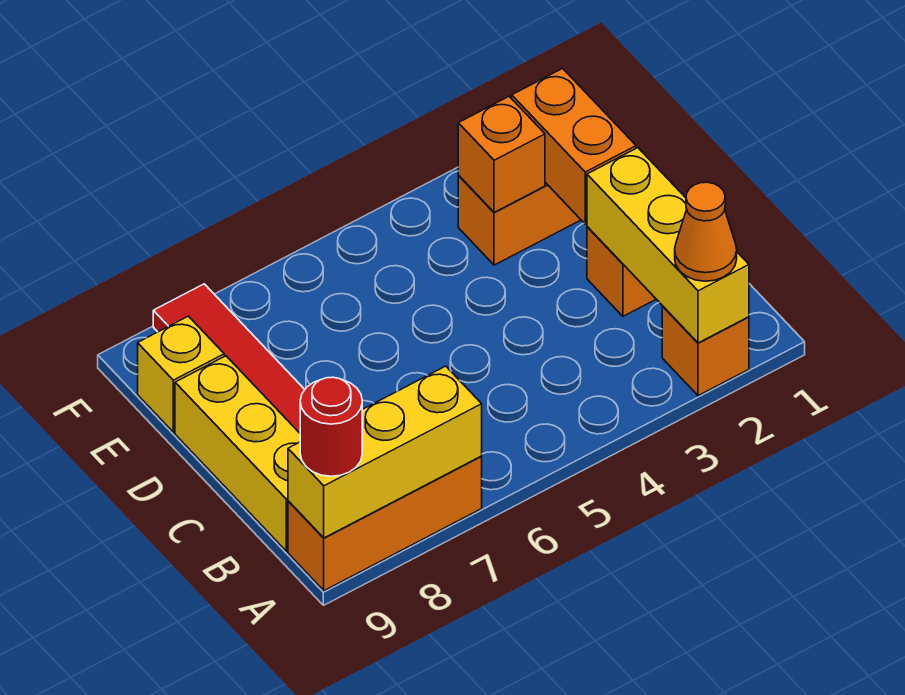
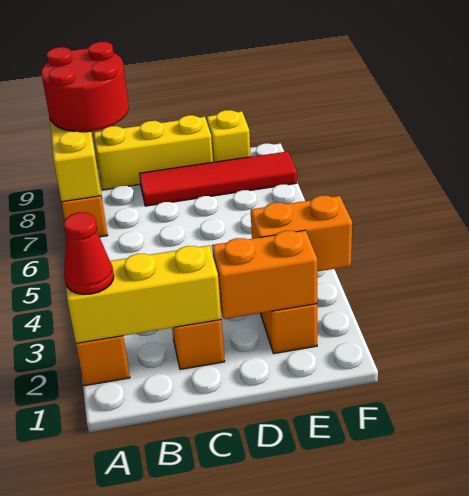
orange 1x1 cone [675,182,737,281] -> red 1x1 cone [64,212,114,294]
red 1x1 round brick [300,377,362,476] -> red 2x2 round brick [41,42,129,132]
orange 1x1 brick [458,96,545,212] -> orange 1x2 brick [251,196,352,272]

